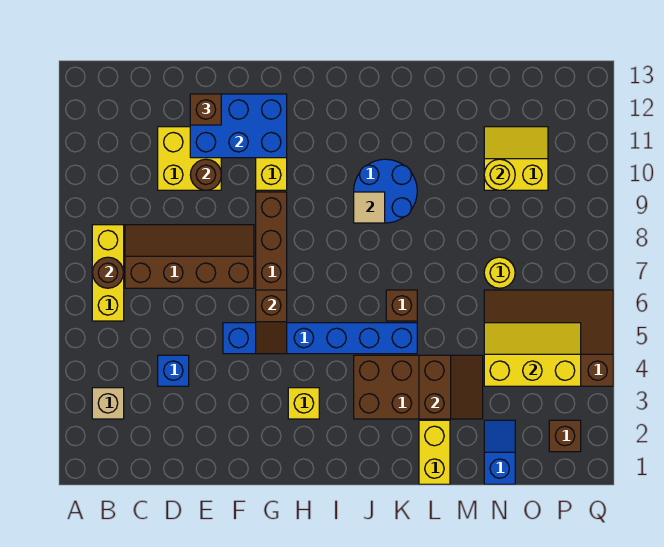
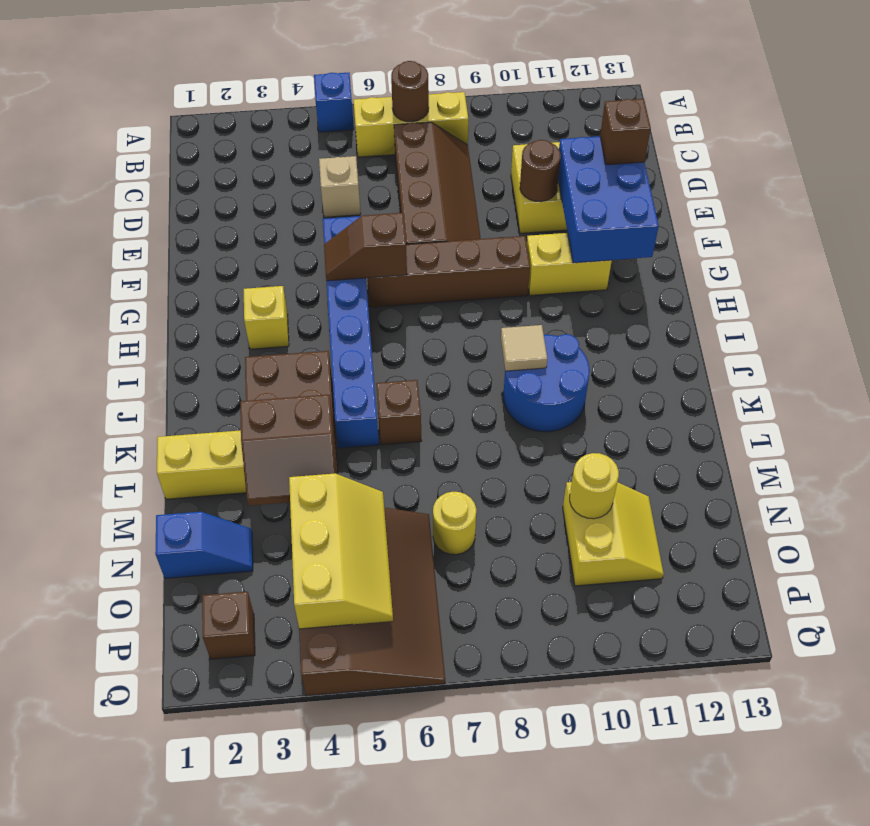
tan 1x1 brick [92,388,124,419] -> tan 1x1 brick moved to [319,156,361,217]
blue 1x1 brick [158,355,189,386] -> blue 1x1 brick moved to [314,73,354,132]

